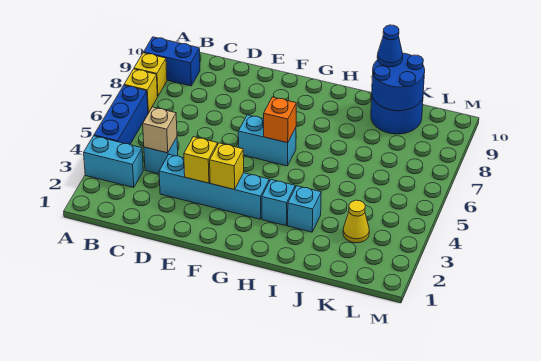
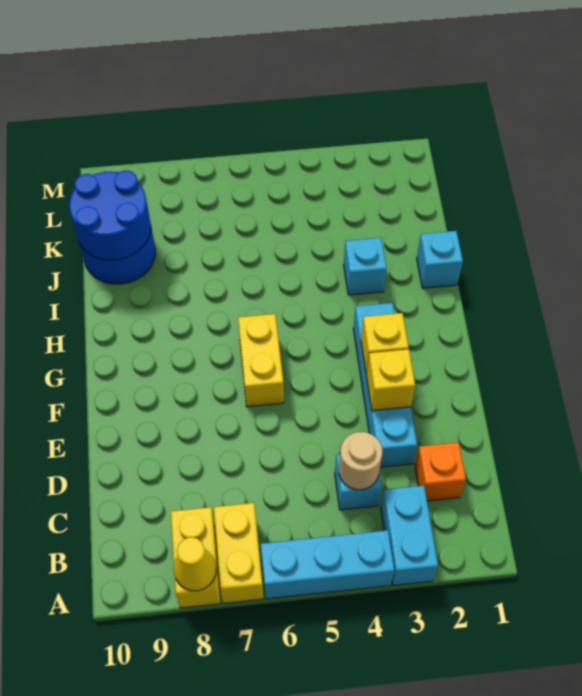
blue 1x3 brick [94,85,148,144] -> cyan 1x3 brick [261,530,394,599]
yellow 1x1 brick [124,69,158,113] -> yellow 1x2 brick [214,503,263,603]
yellow 1x1 brick [134,53,167,96] -> yellow 1x2 brick [171,507,221,608]
blue 1x2 brick [144,37,200,86] -> none
tan 1x1 brick [143,107,177,153] -> tan 1x1 round brick [339,432,382,490]
cyan 1x2 brick [238,115,296,166] -> yellow 1x2 brick [238,314,284,407]
orange 1x1 brick [264,97,296,143] -> orange 1x1 brick moved to [415,442,466,501]
cyan 1x1 brick [262,180,295,226] -> cyan 1x1 brick moved to [417,231,463,288]
blue 1x1 cone [377,25,403,67] -> none
yellow 1x1 cone [343,200,369,243] -> yellow 1x1 cone moved to [174,537,216,591]

